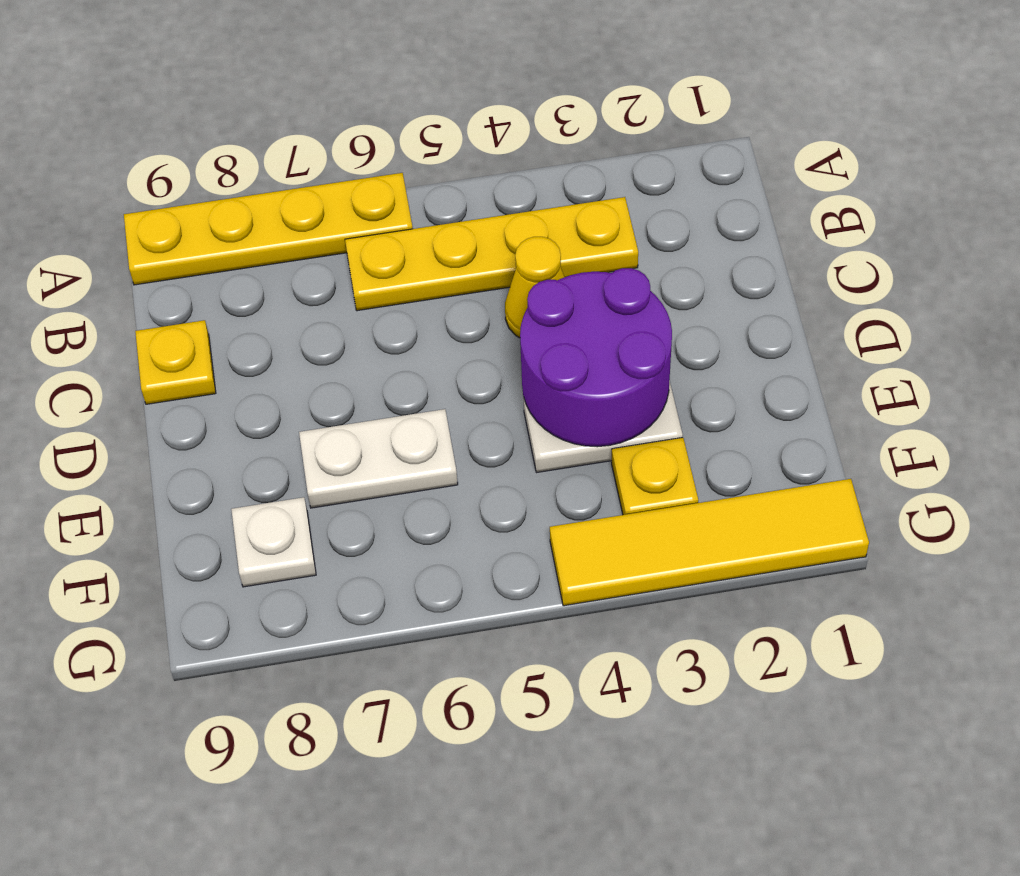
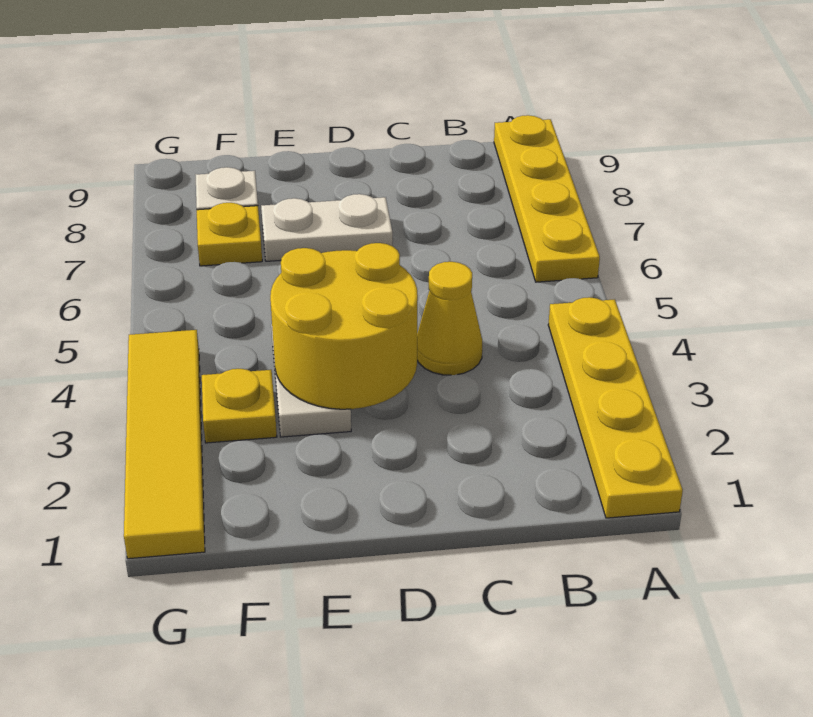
yellow 1x4 plate [345,197,638,311] -> yellow 1x4 plate moved to [548,297,683,518]
yellow 1x1 plate [135,320,216,404] -> yellow 1x1 plate moved to [197,203,262,266]
purple 2x2 round brick [520,268,672,447] -> yellow 2x2 round brick [270,243,418,409]
white 1x2 plate [299,409,458,508] -> white 1x2 plate turned to [261,194,393,261]

